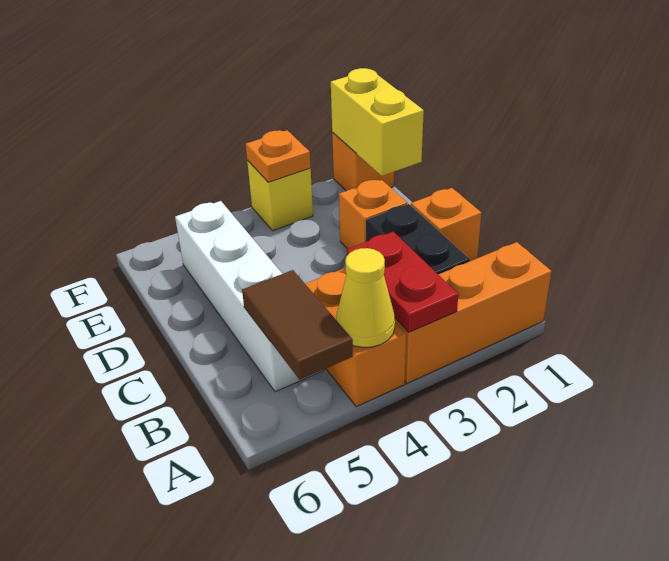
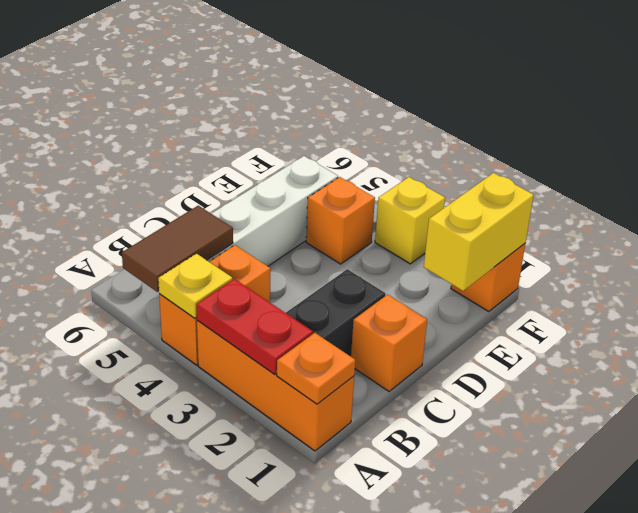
red 1x2 plate [347,232,458,332] -> red 1x2 plate turned to [196,279,313,374]
yellow 1x1 cone [336,248,395,347] -> yellow 1x1 plate [158,253,232,318]
orange 1x1 brick [339,179,407,249] -> orange 1x1 brick moved to [306,177,375,264]
orange 1x1 plate [246,130,311,182] -> orange 1x1 plate moved to [277,333,355,404]

